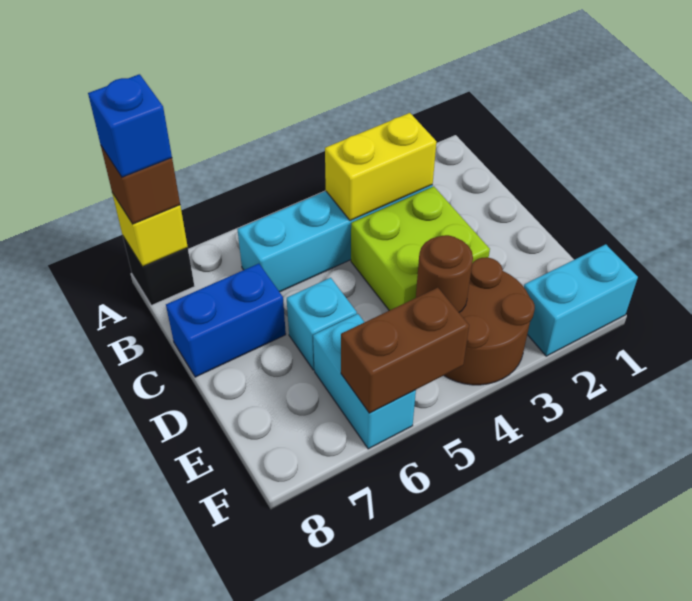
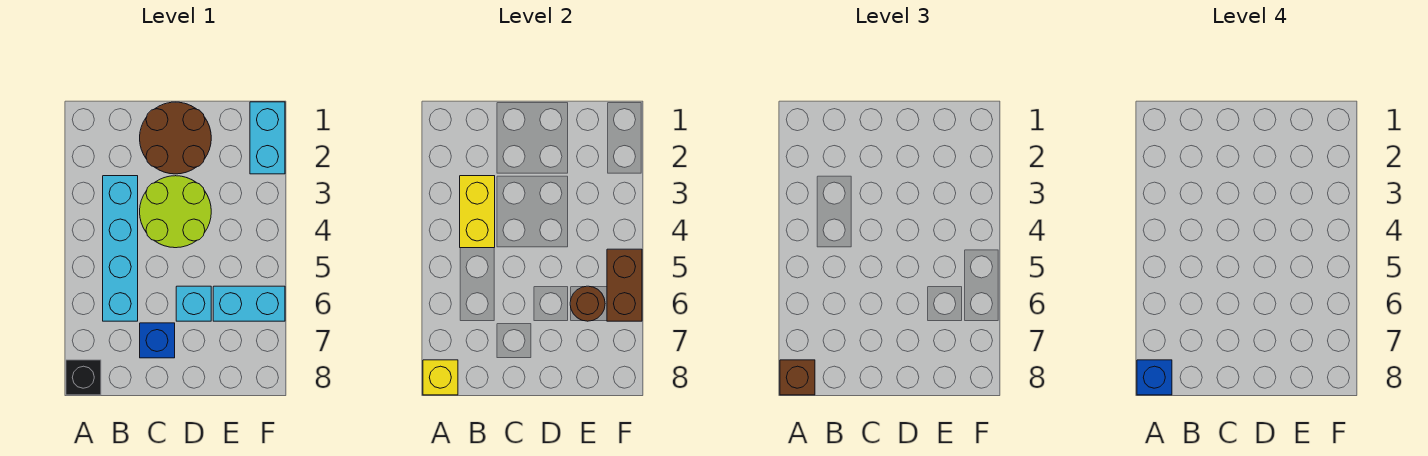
lime 2x2 brick [351,186,490,311] -> lime 2x2 round brick [140,176,211,248]
blue 1x2 brick [166,264,286,377] -> blue 1x1 brick [140,323,175,358]
brown 2x2 round brick [444,257,535,385] -> brown 2x2 round brick moved to [140,102,211,174]
brown 1x1 round brick [416,235,473,312] -> brown 1x1 round brick moved to [570,286,605,321]

